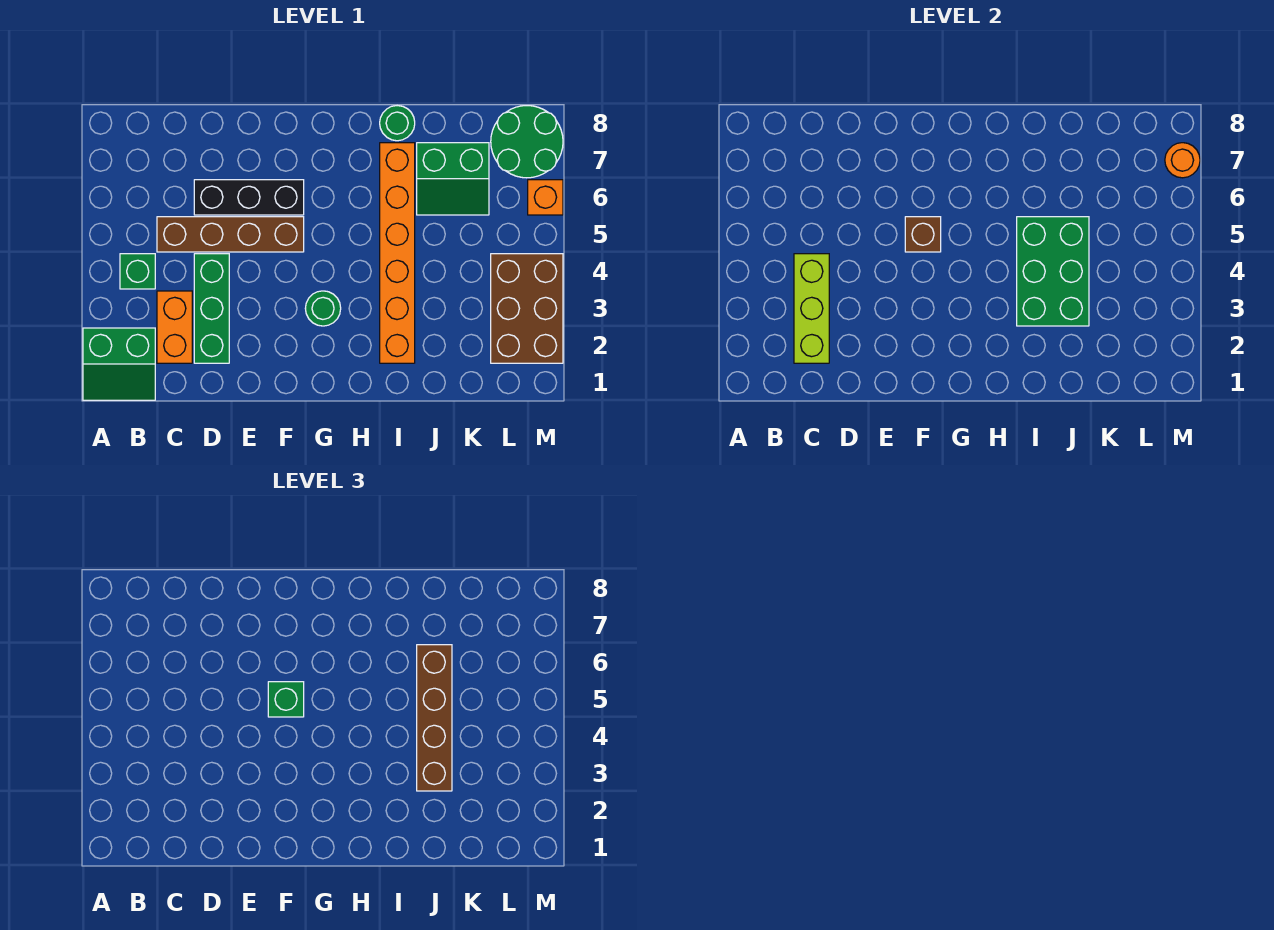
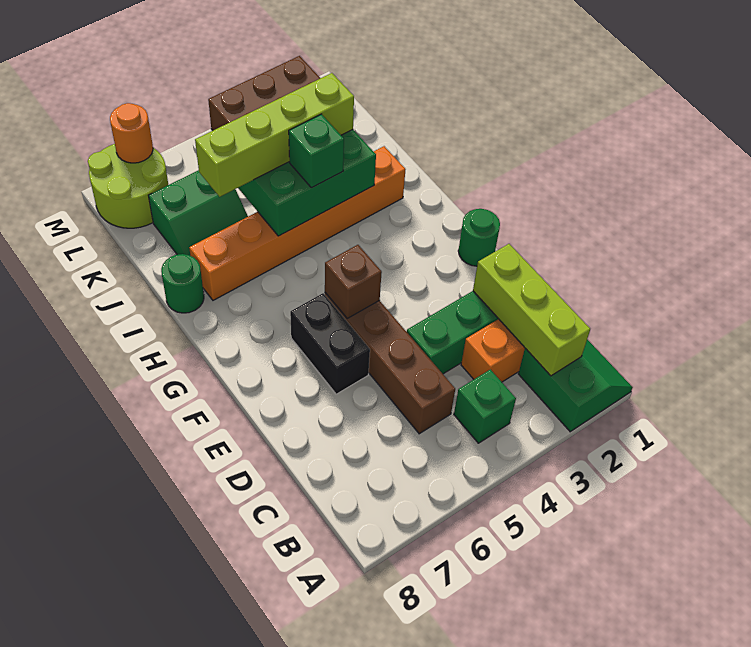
lime 1x3 brick [794,254,829,363] -> lime 1x3 brick turned to [473,244,590,376]
black 1x3 brick [194,180,304,215] -> black 1x2 brick [290,293,370,394]
green 1x1 brick [268,682,304,717] -> green 1x1 brick moved to [289,114,344,188]
green 1x1 round brick [305,291,341,326] -> green 1x1 round brick moved to [458,209,500,266]
brown 1x4 brick [417,645,452,791] -> lime 1x4 brick [195,73,354,197]
green 2x2 slope [417,143,489,215] -> green 2x2 slope turned to [148,170,248,255]
green 2x2 round brick [491,106,563,178] -> lime 2x2 round brick [88,144,168,228]
orange 1x1 brick [528,180,563,215] -> none

